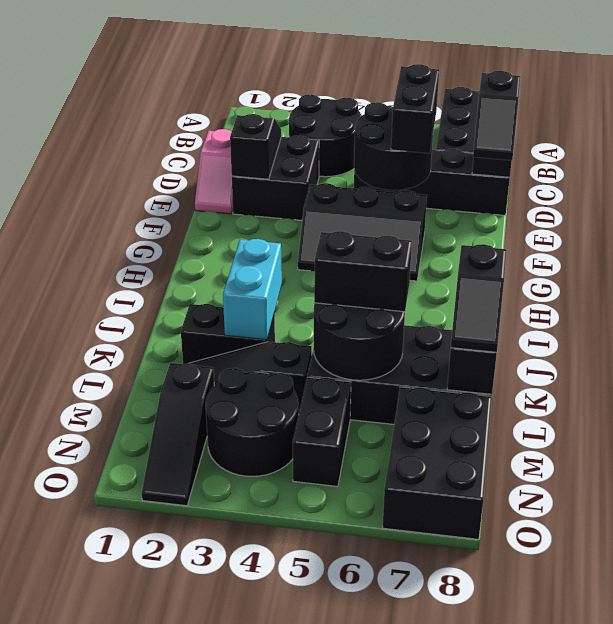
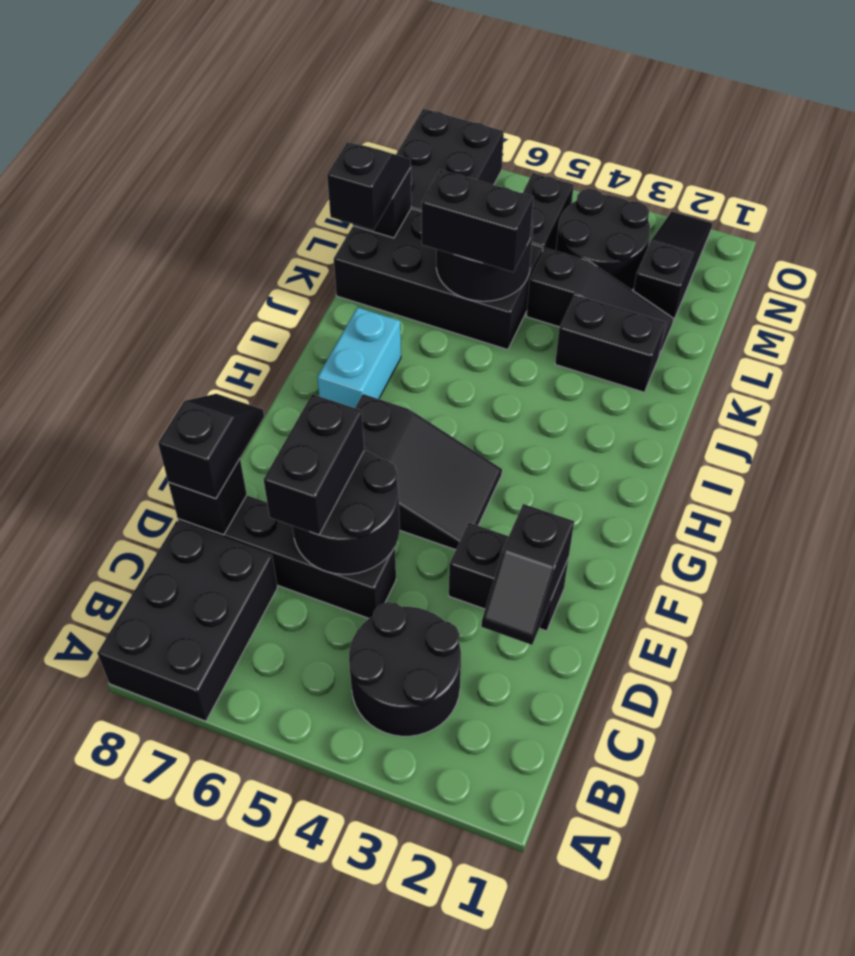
pink 1x2 slope [195,129,233,214] -> none
black 2x2 brick [232,135,319,220] -> black 1x2 brick [449,523,569,631]
black 2x3 slope [298,183,427,281] -> black 2x3 slope turned to [355,394,502,550]
cyan 1x2 brick [223,239,282,340] -> cyan 1x2 brick moved to [317,307,401,408]

